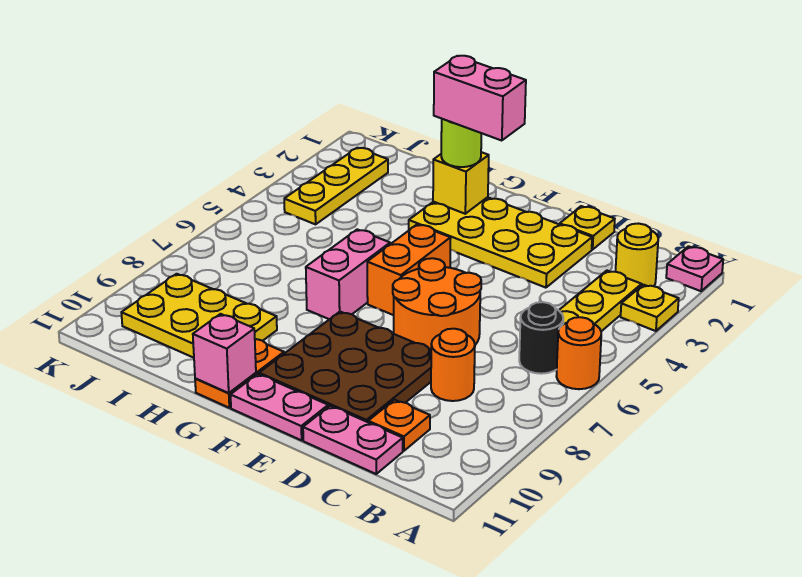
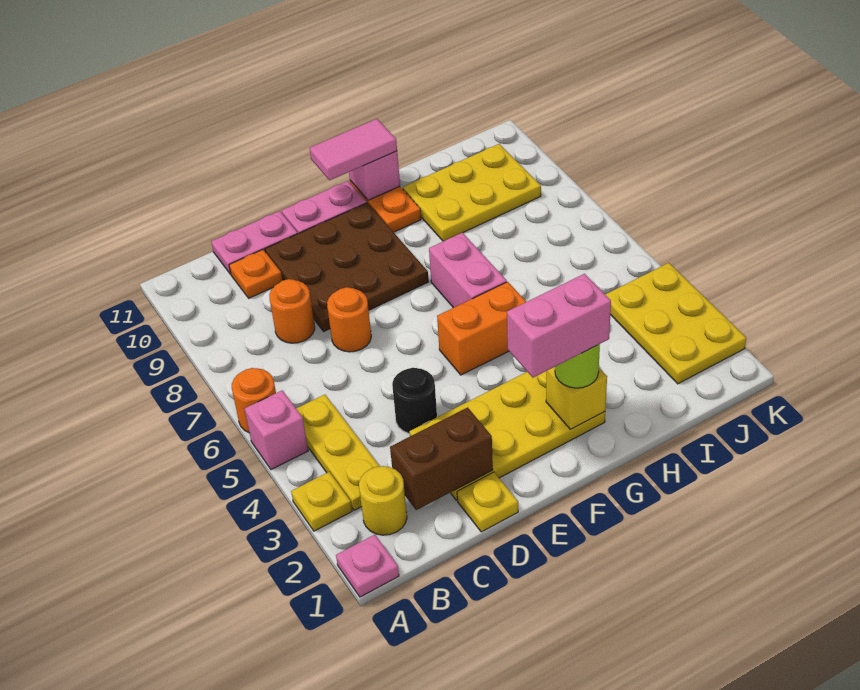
none -> pink 1x1 brick [245,390,308,470]
black 1x1 round brick [519,302,563,374] -> black 1x1 round brick moved to [392,368,437,433]
none -> brown 1x2 brick [390,407,493,510]
orange 2x2 round brick [393,258,481,349] -> orange 1x1 round brick [327,287,371,352]
orange 1x2 brick [367,224,451,315] -> orange 1x2 brick turned to [437,282,526,375]
none -> pink 1x2 tile [310,119,397,180]
yellow 1x3 plate [284,148,388,224] -> yellow 2x3 plate [605,263,746,384]

